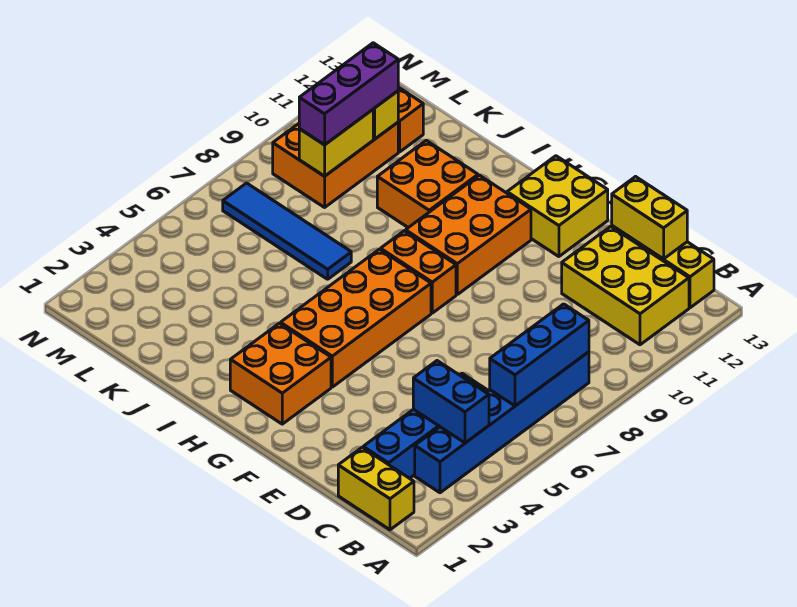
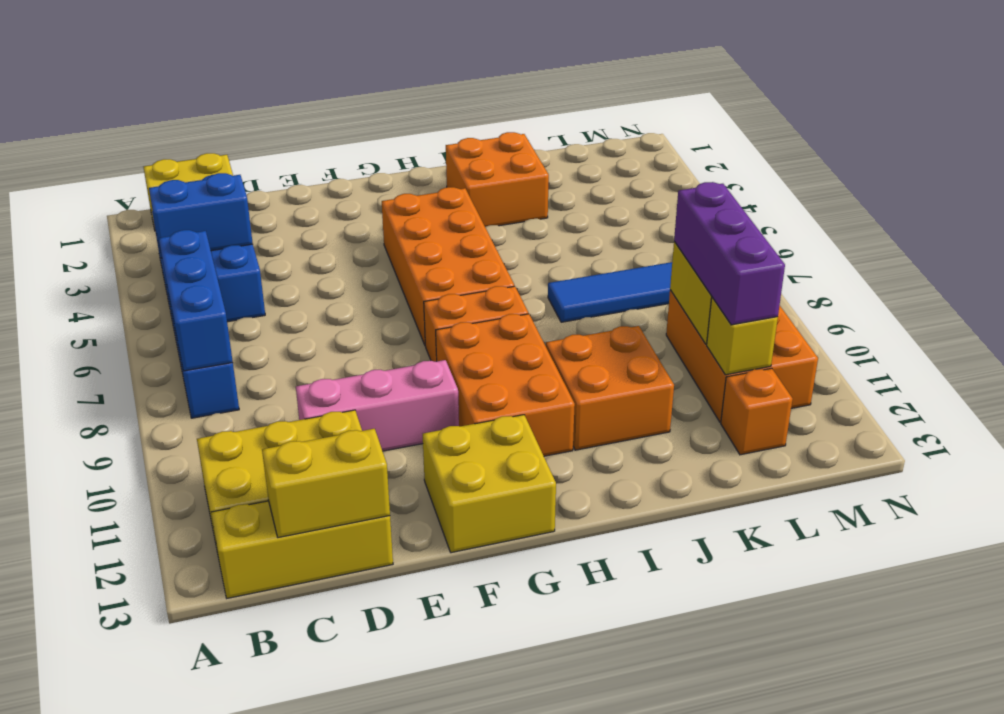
none -> pink 1x3 brick [296,360,459,451]
orange 2x2 brick [230,323,331,424] -> orange 2x2 brick moved to [446,132,549,227]

